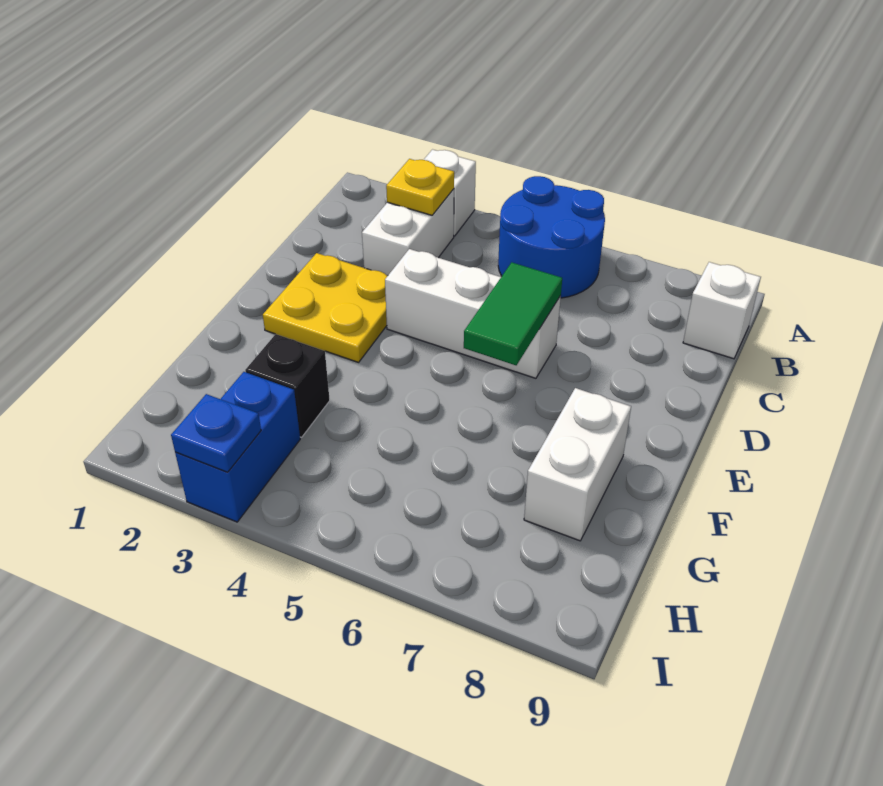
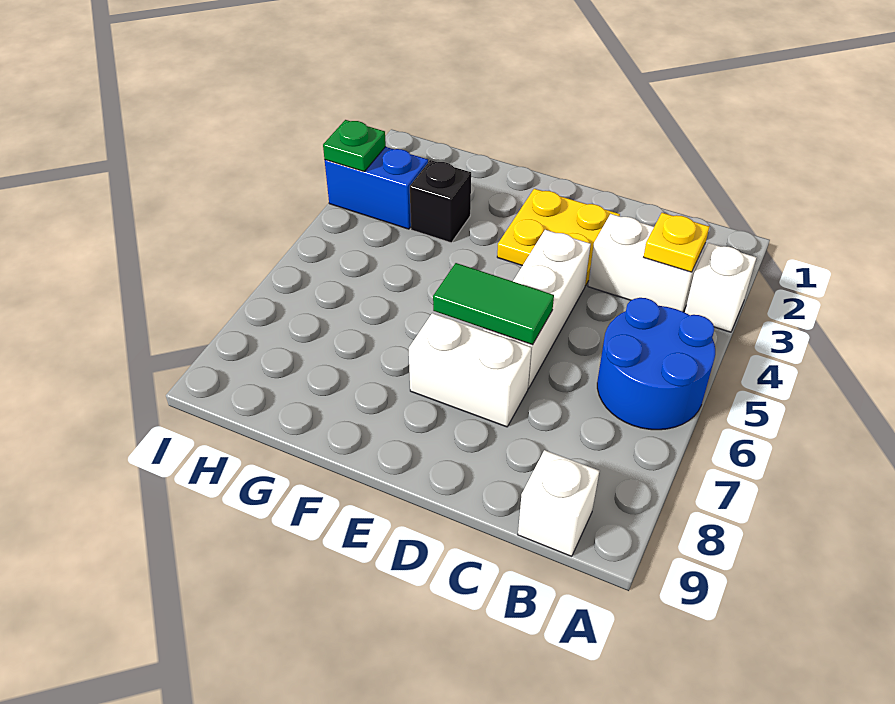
white 1x2 brick [524,388,631,541] -> white 1x2 brick moved to [409,313,531,427]
blue 1x1 plate [171,394,261,472] -> green 1x1 plate [323,120,386,172]

